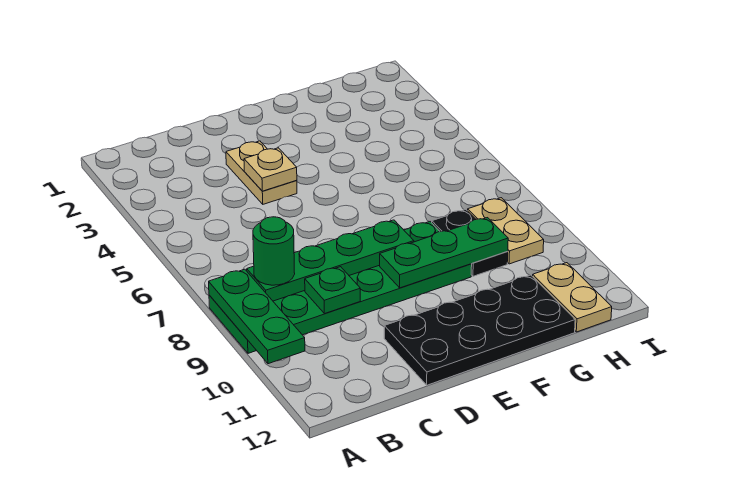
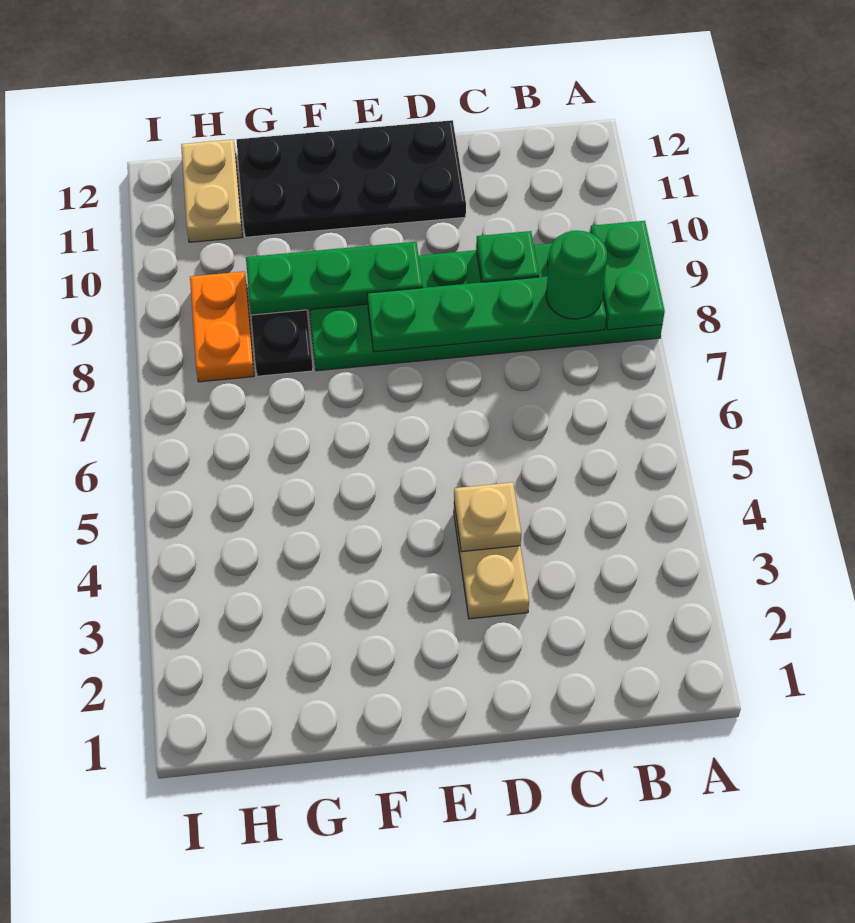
green 1x3 plate [209,269,305,364] -> green 1x2 plate [590,221,665,330]
tan 1x2 plate [468,198,544,264] -> orange 1x2 plate [190,271,254,382]

